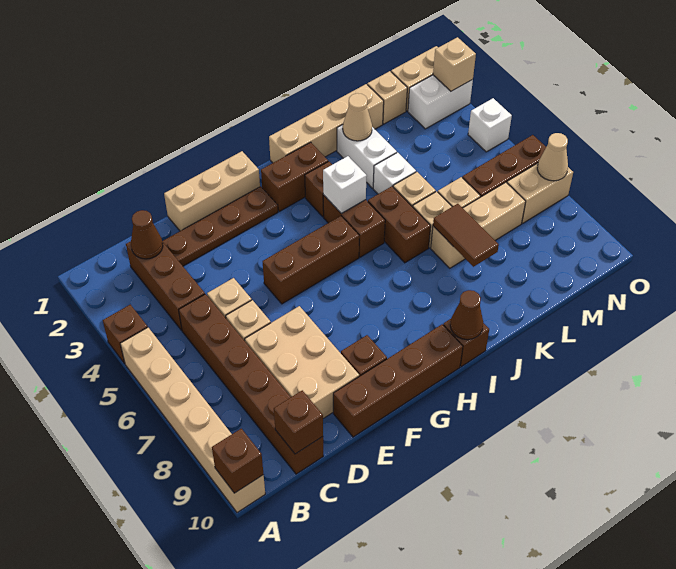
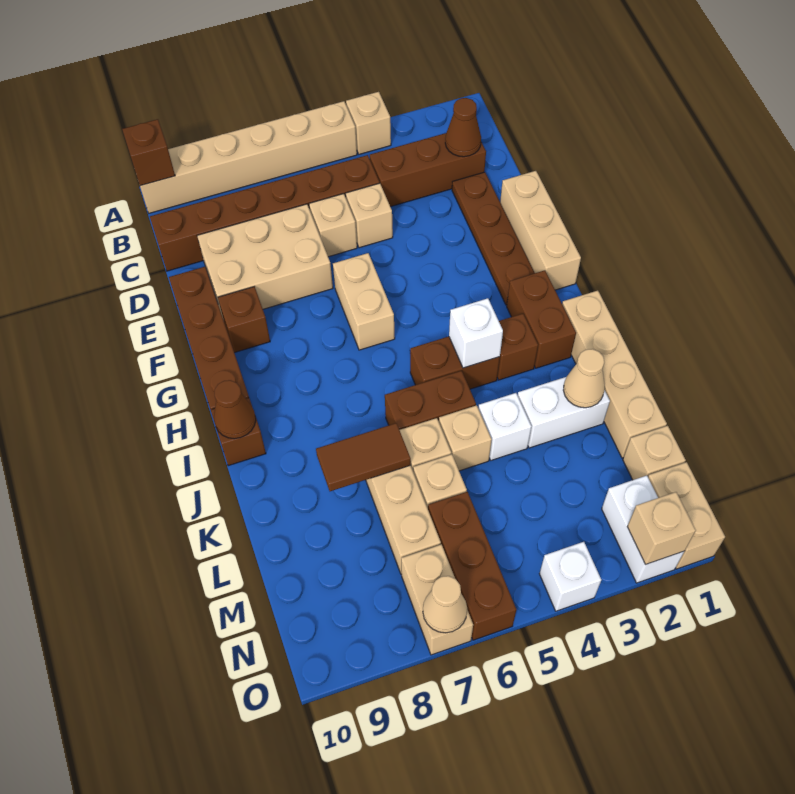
brown 1x1 brick [103,304,148,364] -> tan 1x1 brick [346,92,391,154]
brown 1x1 brick [274,390,323,454] -> none
brown 1x3 brick [263,216,359,304] -> none
none -> tan 1x2 brick [333,253,395,350]

